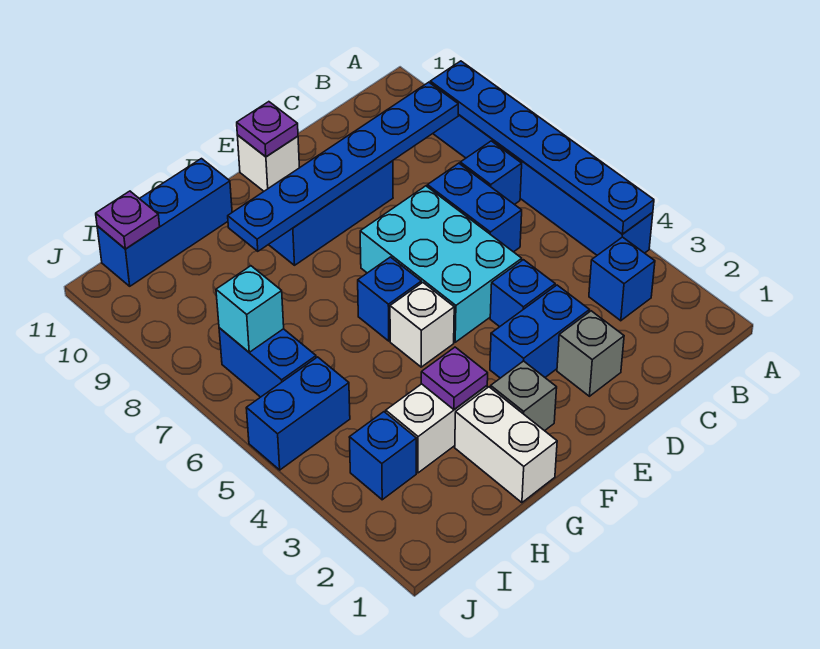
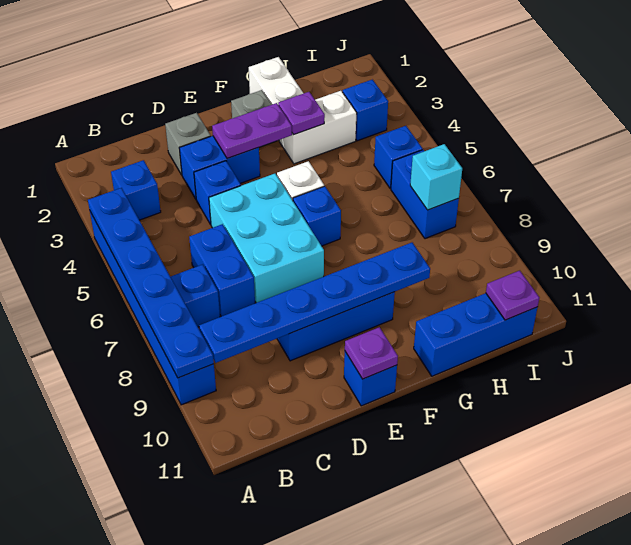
none -> purple 1x2 plate [212,103,292,159]
white 1x1 brick [237,135,299,191] -> blue 1x1 brick [344,352,397,406]
blue 1x2 brick [246,357,350,470] -> blue 1x1 brick [374,126,423,188]

